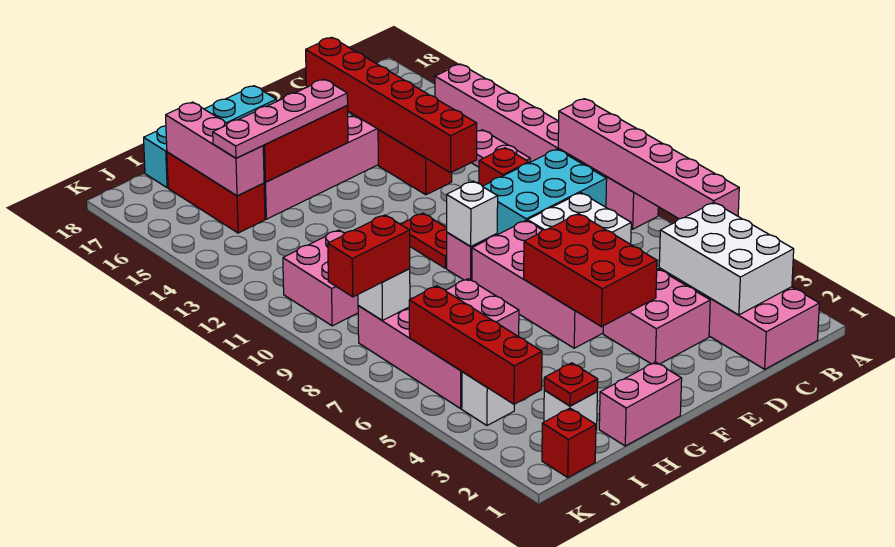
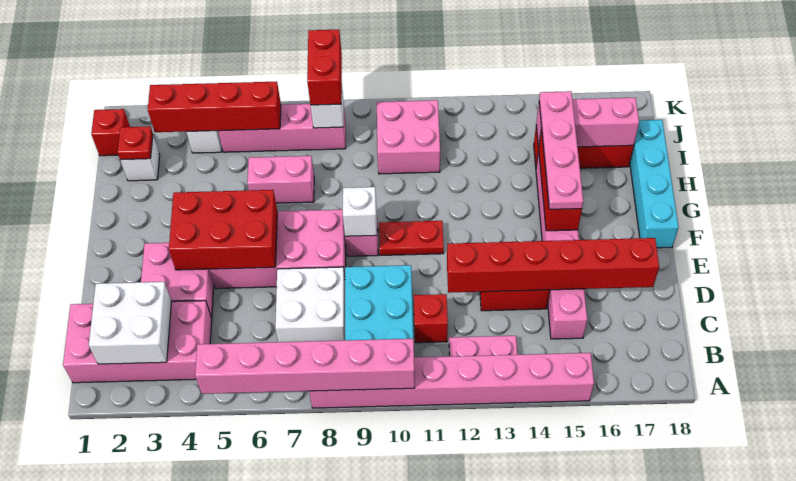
white 2x3 brick [659,202,794,315] -> white 2x2 brick [89,282,172,364]
pink 1x2 brick [599,362,682,446] -> none

